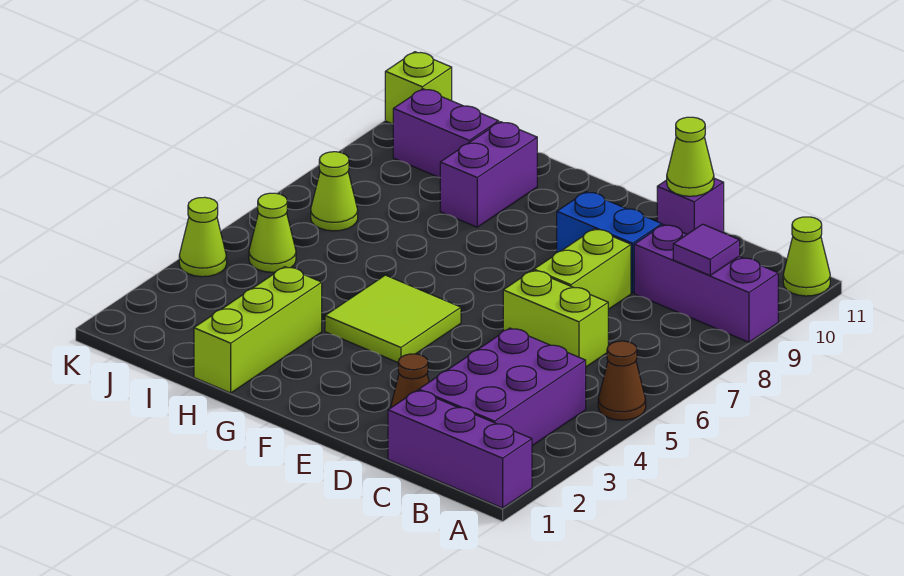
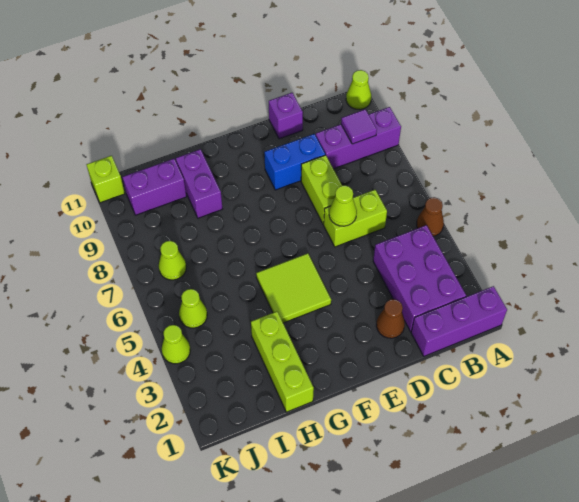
lime 1x1 cone [667,117,714,196] -> lime 1x1 cone moved to [329,185,357,226]

